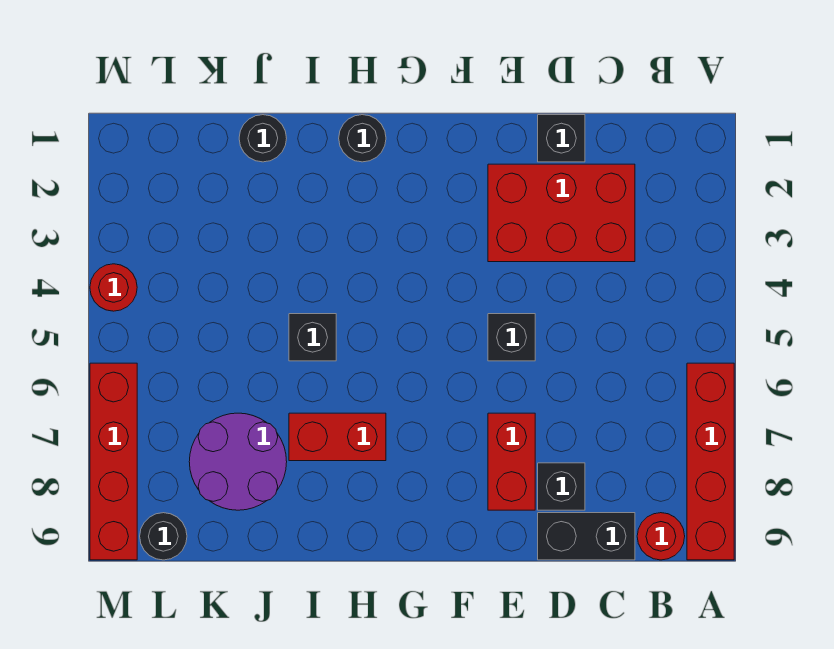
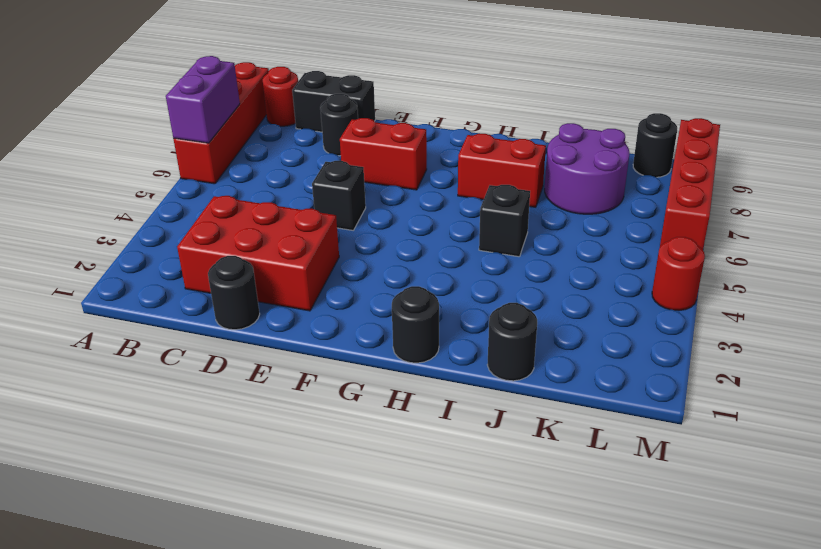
none -> purple 1x2 brick [166,56,240,143]
black 1x1 brick [538,115,585,162] -> black 1x1 round brick [208,256,260,330]
black 1x1 brick [538,463,585,510] -> black 1x1 round brick [320,94,358,156]
red 1x2 brick [488,413,535,510] -> red 1x2 brick turned to [340,118,427,190]

